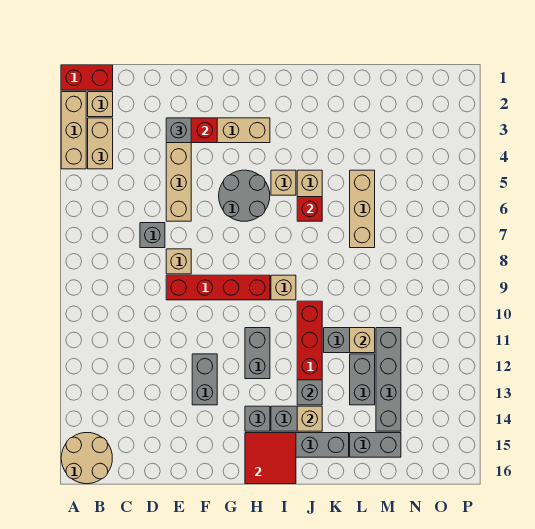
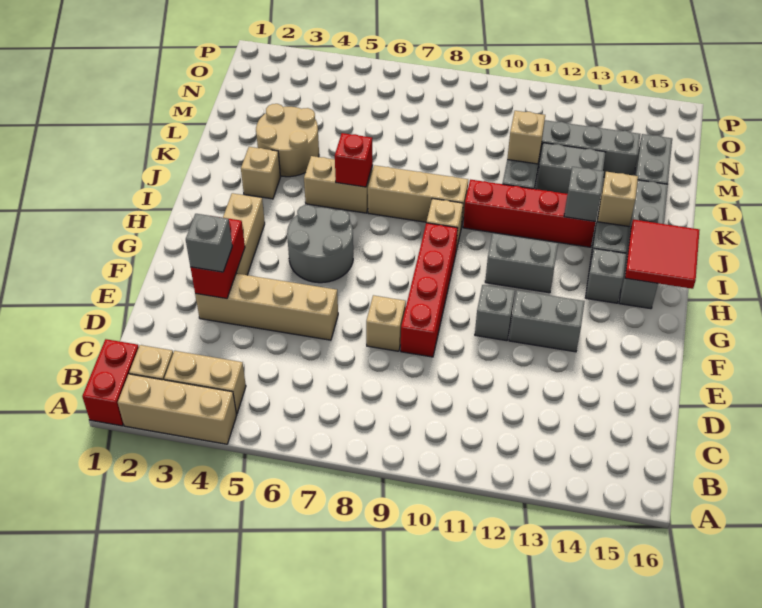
tan 2x2 round brick [61,433,112,484] -> tan 2x2 round brick moved to [256,104,319,177]
grey 1x1 brick [140,223,165,248] -> grey 1x1 brick moved to [475,285,515,341]
tan 1x1 brick [271,170,296,195] -> tan 1x1 brick moved to [241,147,280,199]
tan 1x3 brick [350,170,375,248] -> tan 1x3 brick moved to [368,165,468,223]

